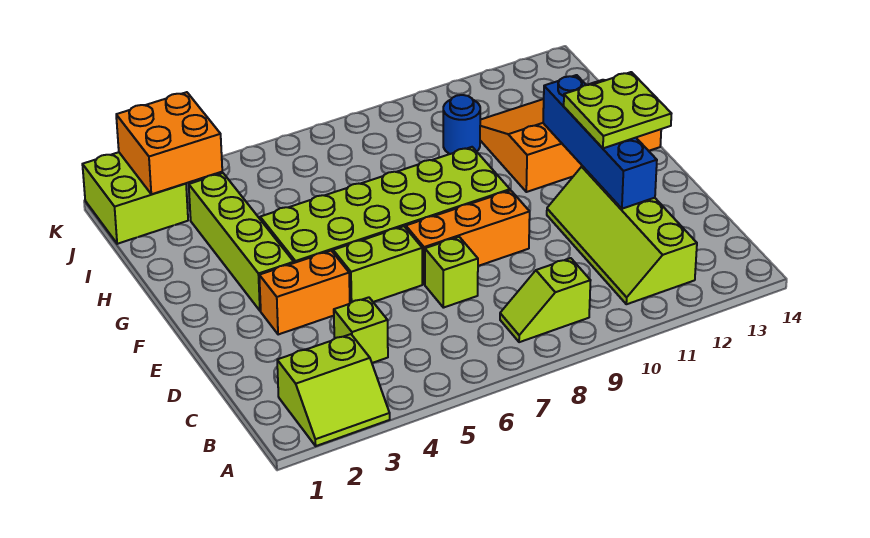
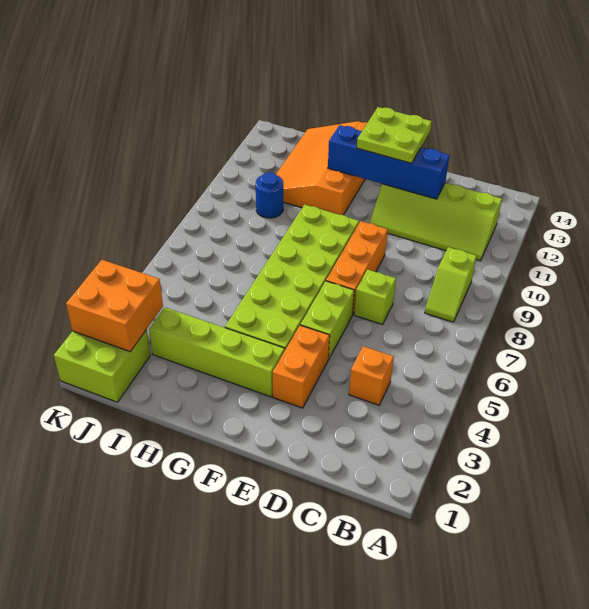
lime 2x2 slope [277,334,390,446] -> none
lime 1x1 brick [334,297,388,363] -> orange 1x1 brick [349,346,394,405]

